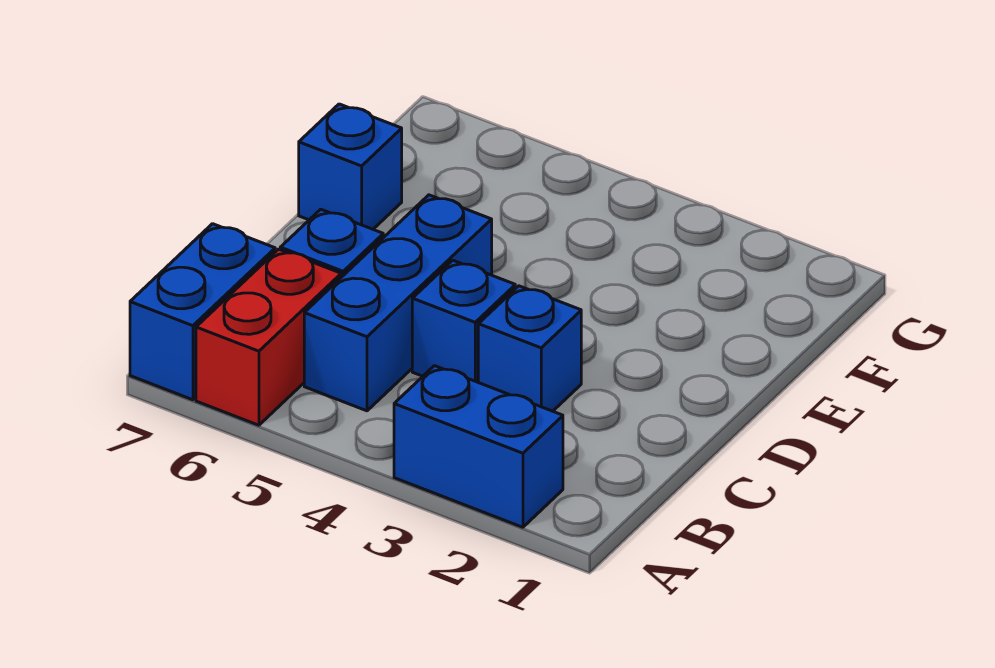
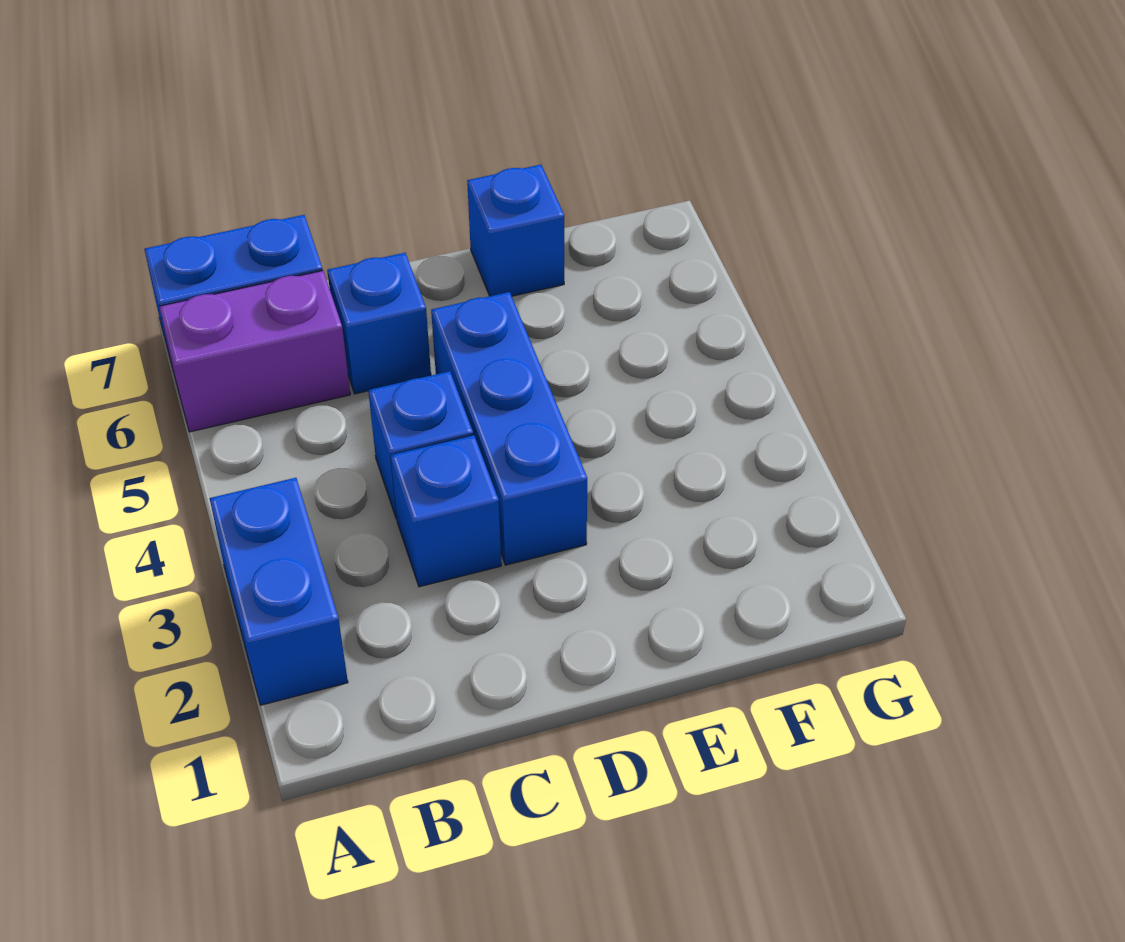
red 1x2 brick [196,249,341,425] -> purple 1x2 brick [159,271,350,432]
blue 1x3 brick [304,195,492,411] -> blue 1x3 brick turned to [431,292,587,565]

